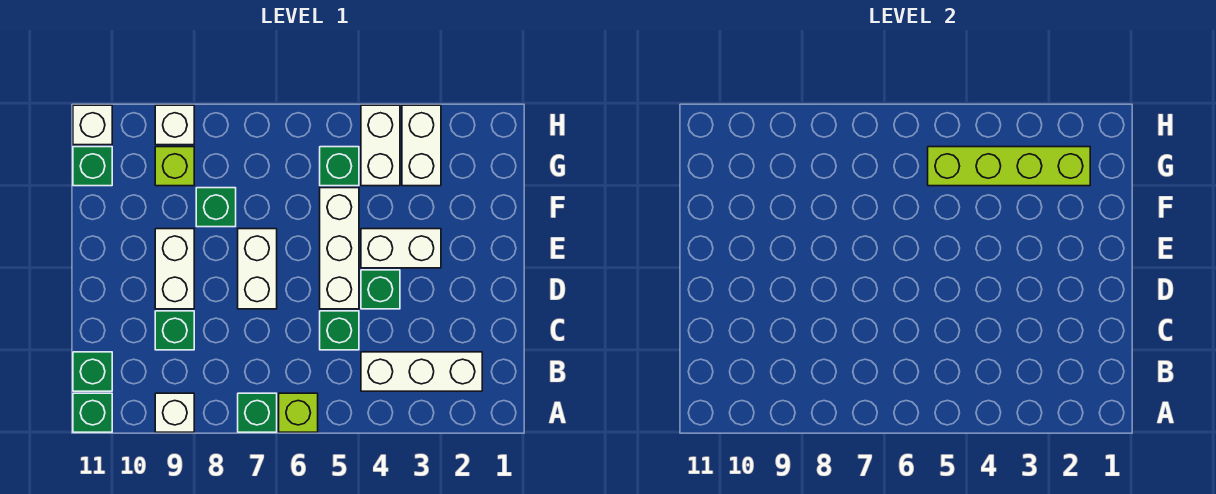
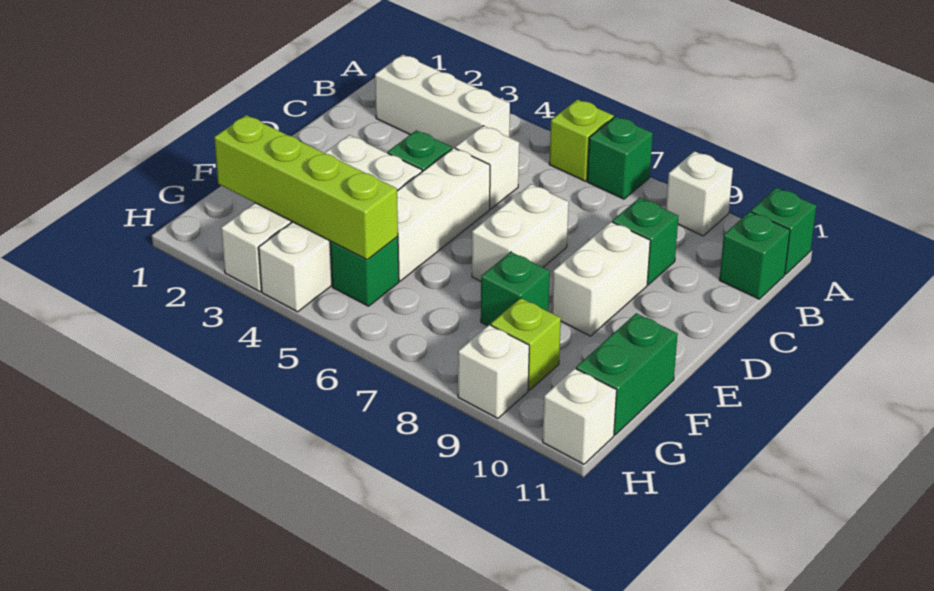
green 1x1 brick [320,311,359,350] -> white 1x1 brick [455,126,519,209]
green 1x1 brick [73,147,112,186] -> green 1x2 brick [576,313,678,435]

